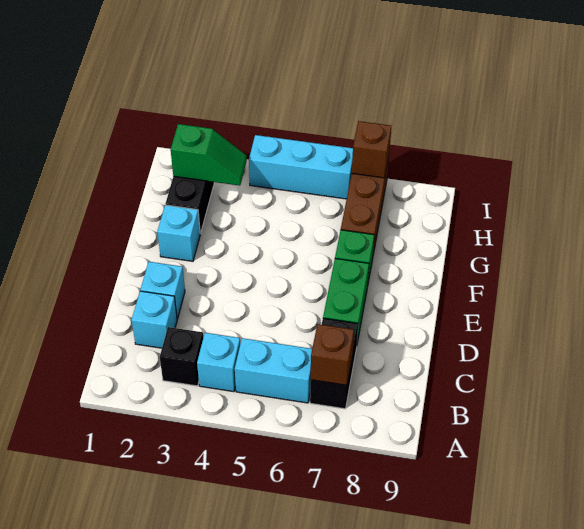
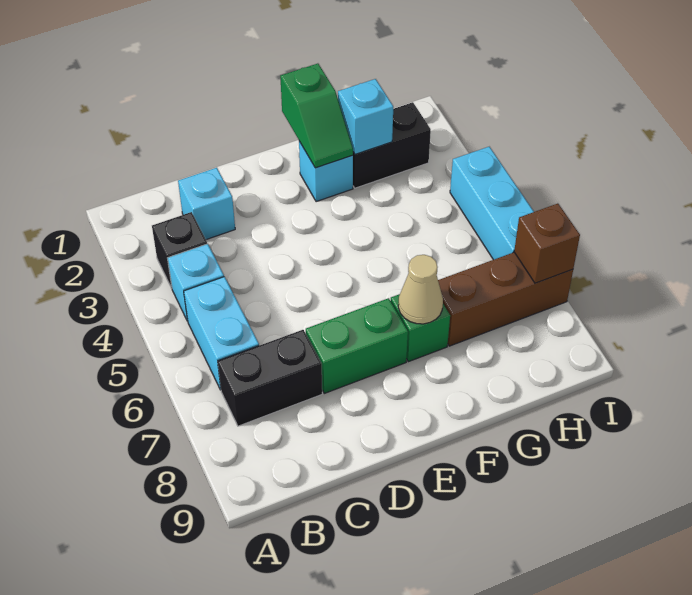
brown 1x1 brick [311,324,354,385] -> none
cyan 1x1 brick [140,262,185,319] -> cyan 1x1 brick moved to [338,79,393,154]
none -> tan 1x1 cone [398,255,443,324]
green 1x2 slope [171,124,247,186] -> green 1x2 slope moved to [280,64,353,168]

